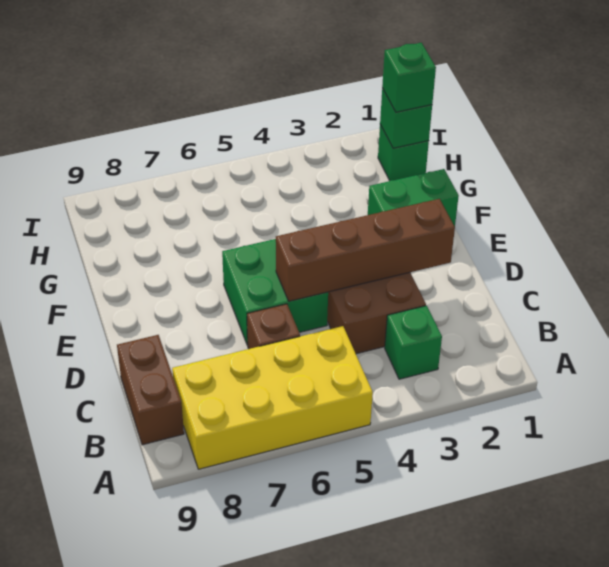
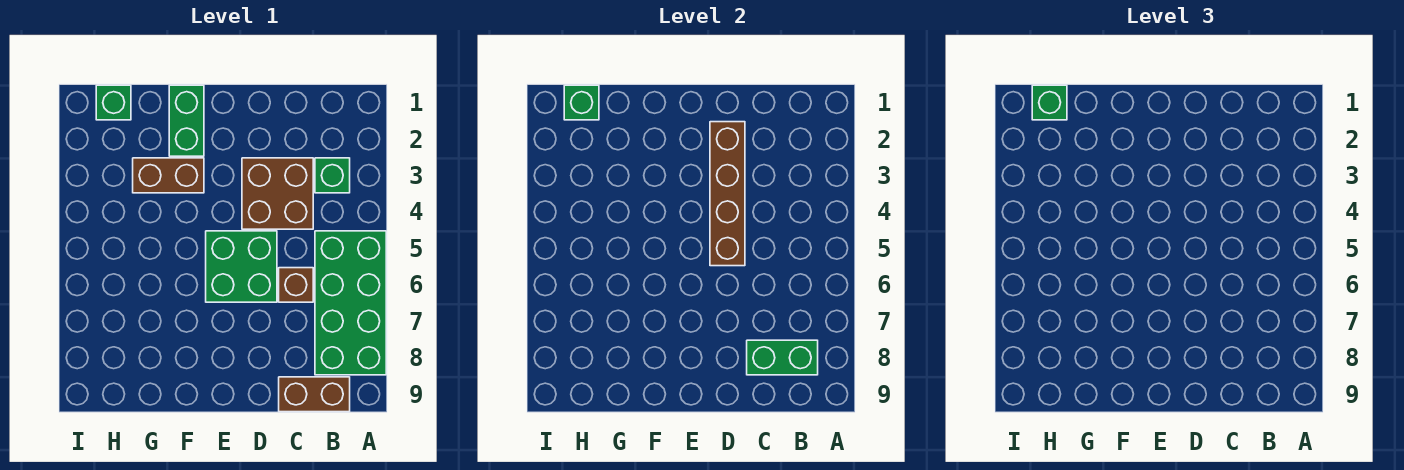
yellow 2x4 brick [172,326,373,469] -> green 2x4 brick [315,231,386,375]
none -> green 1x2 brick [747,340,818,375]
none -> brown 1x2 brick [133,158,204,193]

